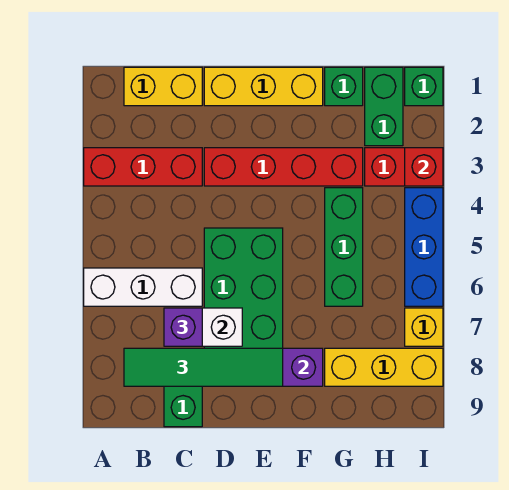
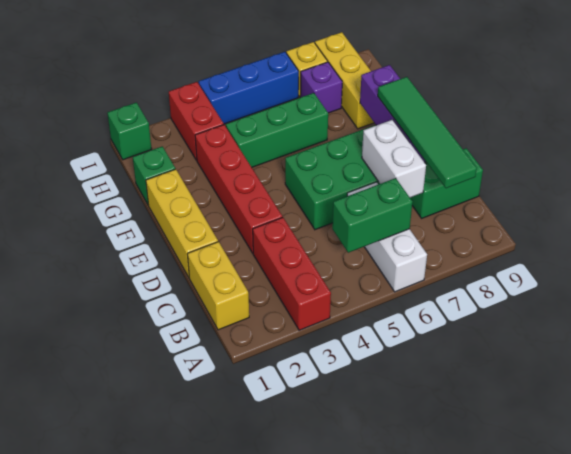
purple 1x1 brick [164,308,202,346] -> purple 1x1 brick moved to [300,62,342,113]
green 1x2 brick [365,67,403,146] -> green 1x2 brick moved to [332,178,412,253]
red 1x1 brick [405,148,443,186] -> none

